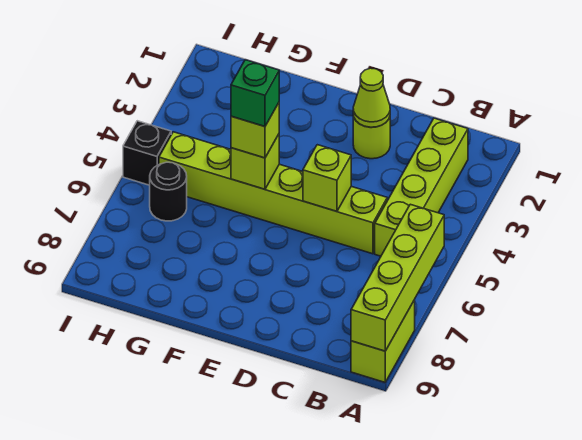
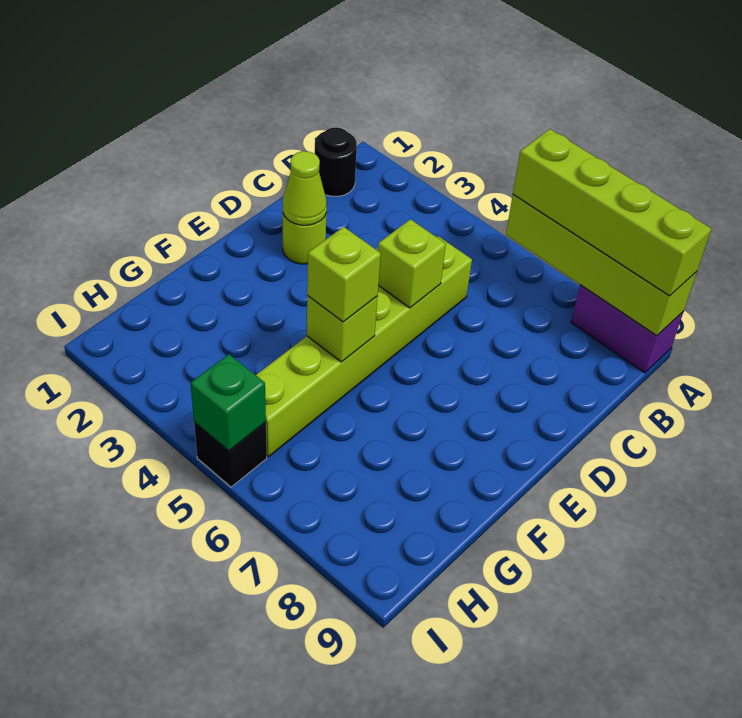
lime 1x2 brick [351,300,415,382] -> purple 1x2 brick [571,285,684,373]
lime 1x4 brick [375,118,468,256] -> lime 1x4 brick moved to [513,129,711,296]
green 1x1 brick [231,60,279,127] -> green 1x1 brick moved to [191,354,266,451]
black 1x1 round brick [150,162,187,221] -> black 1x1 round brick moved to [315,127,357,196]

